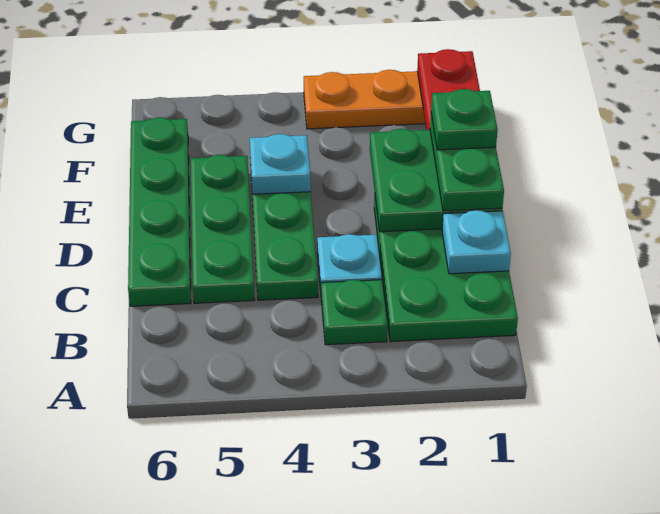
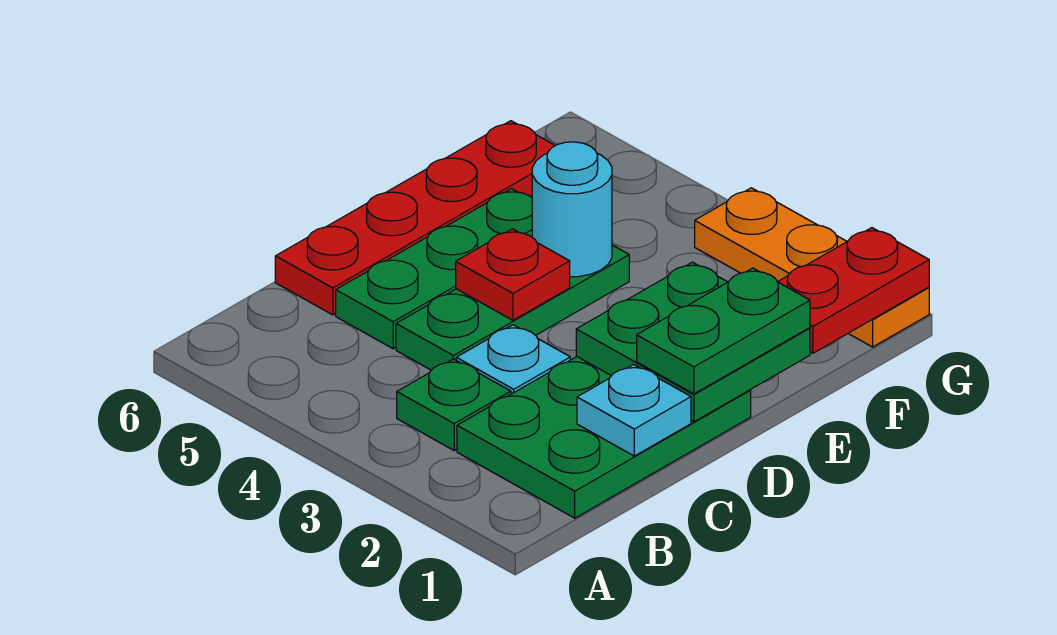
green 1x4 plate [128,118,191,306] -> red 1x4 plate [275,121,555,315]
none -> red 1x1 plate [456,229,570,320]
green 1x1 plate [431,89,498,150] -> none
cyan 1x1 plate [250,134,311,194] -> cyan 1x1 round brick [532,142,612,277]

